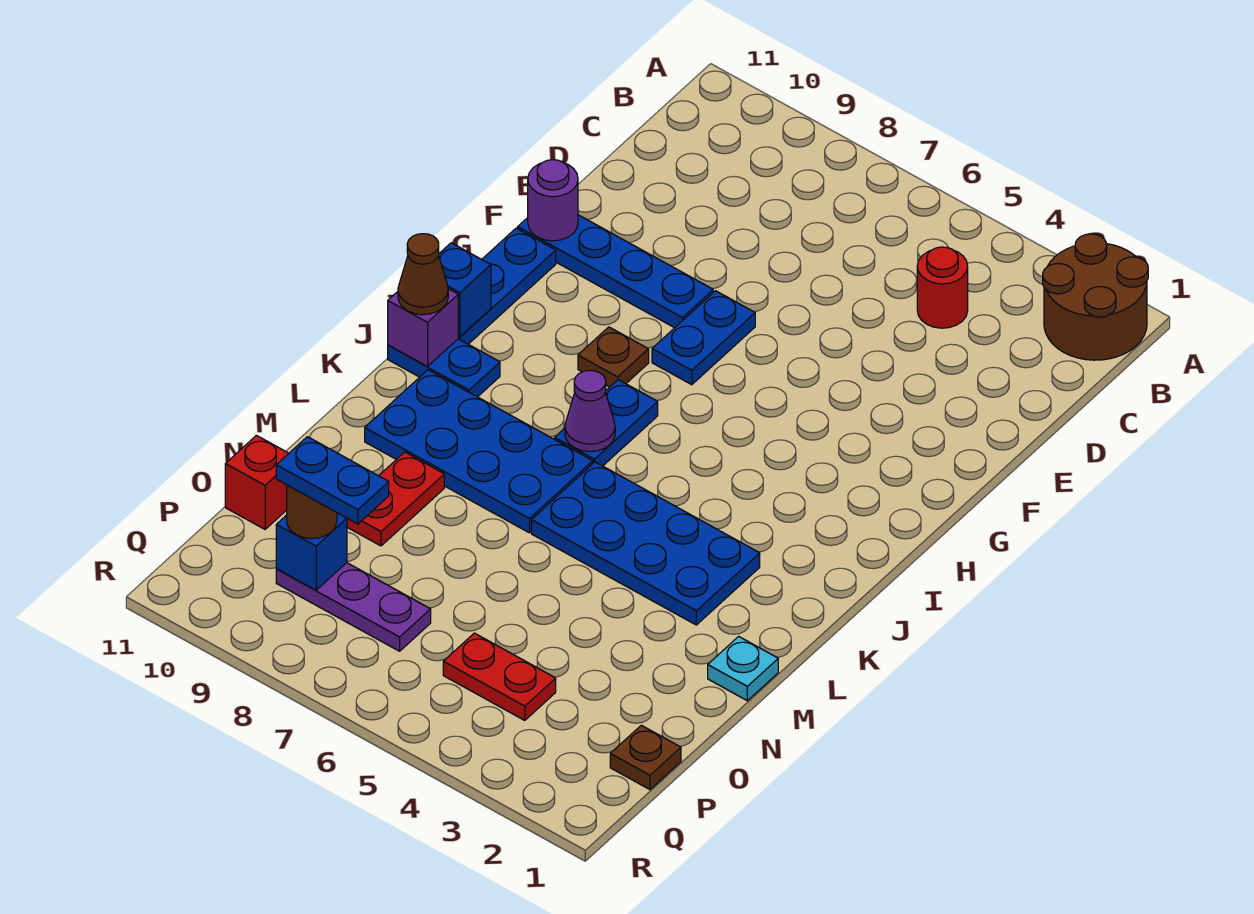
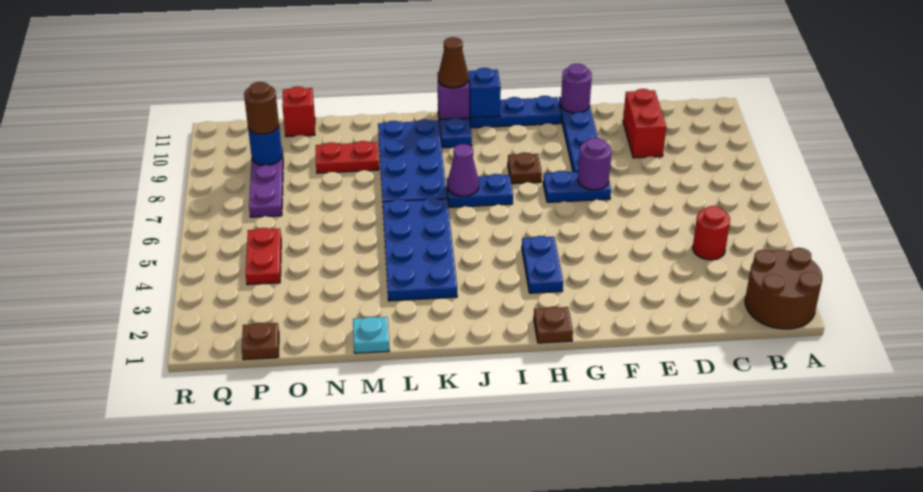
none -> red 1x2 brick [623,89,666,158]
none -> purple 1x1 round brick [578,138,611,190]
none -> brown 1x1 plate [534,307,573,343]
blue 1x2 plate [276,437,389,524] -> blue 1x2 plate moved to [522,236,563,293]
blue 1x1 brick [276,513,347,590] -> blue 1x1 round brick [248,126,282,165]

